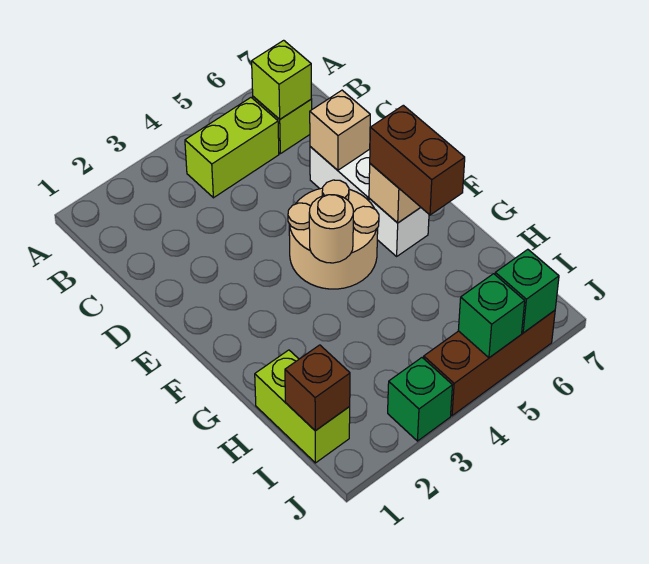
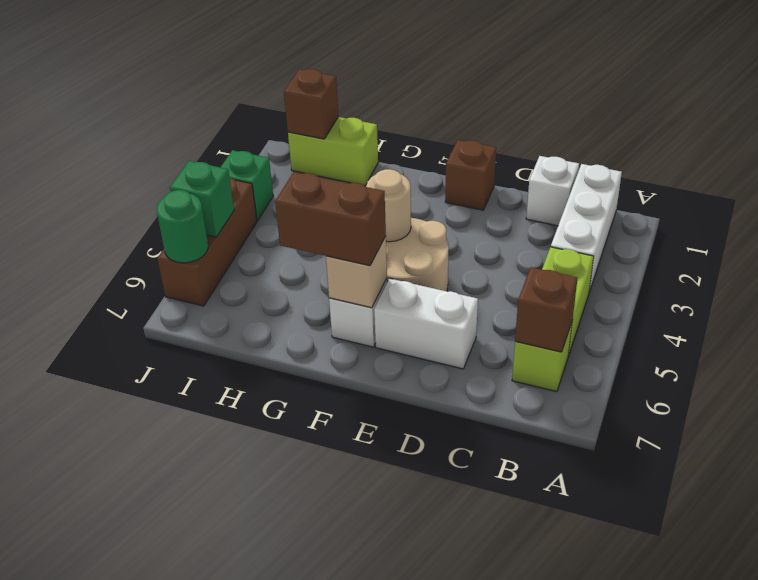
none -> white 1x3 brick [551,164,622,292]
lime 1x1 brick [252,40,311,119] -> brown 1x1 brick [515,267,577,352]
none -> white 1x1 brick [526,156,579,226]
tan 1x1 brick [310,90,370,170] -> none
none -> brown 1x1 brick [445,140,496,210]
green 1x1 brick [495,249,559,333] -> green 1x1 round brick [157,190,208,263]

